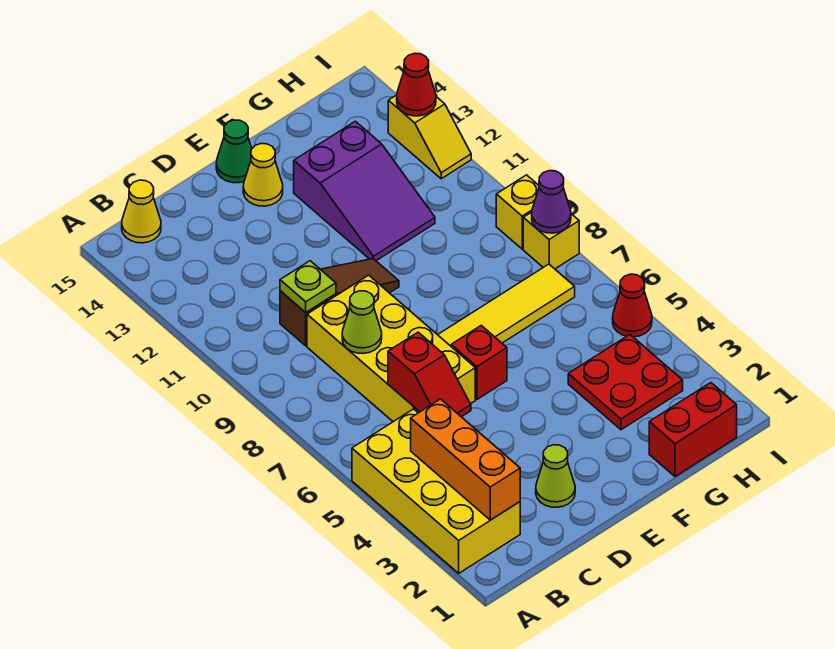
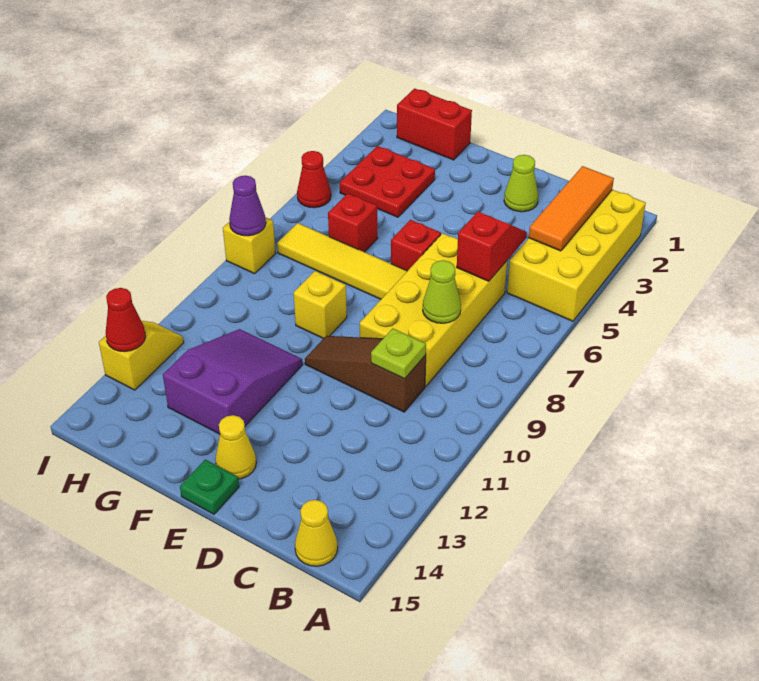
orange 1x3 brick [411,399,520,520] -> orange 1x3 tile [529,166,614,251]
green 1x1 cone [216,120,252,183] -> green 1x1 plate [180,460,239,514]
none -> red 1x1 brick [328,194,378,252]
yellow 1x1 brick [496,175,539,249] -> yellow 1x1 brick moved to [294,271,347,339]

